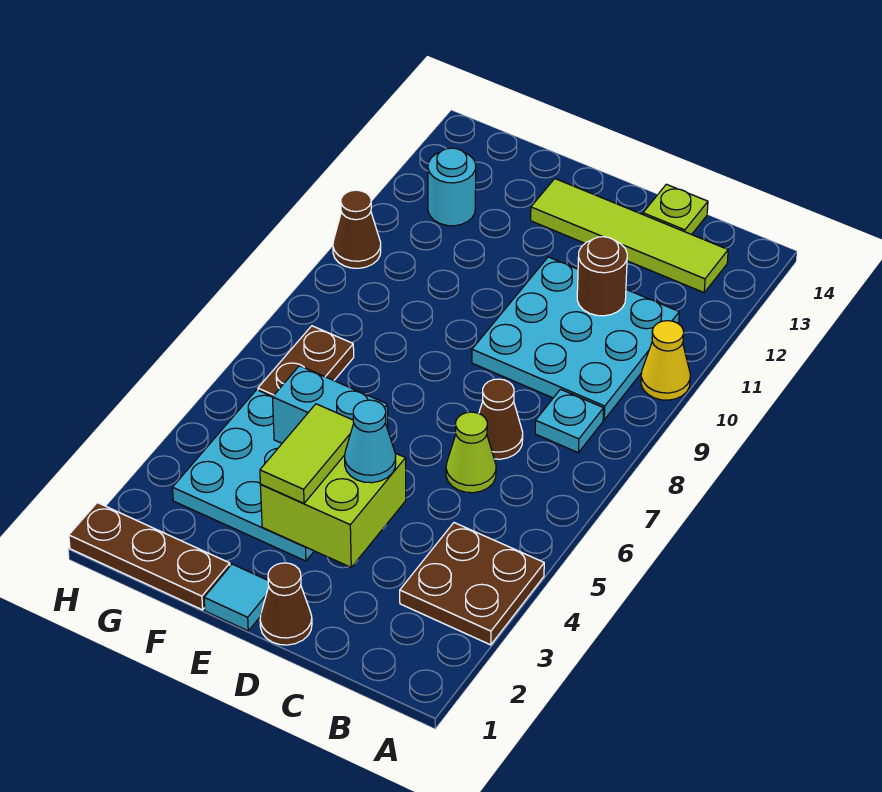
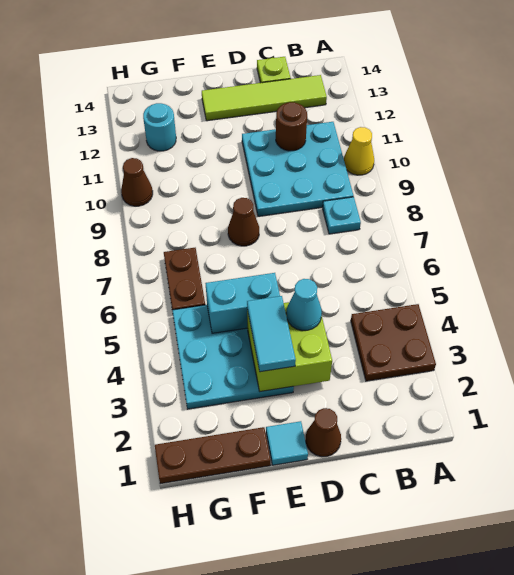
lime 1x1 cone [446,412,496,493] -> none
brown 1x1 cone [479,379,523,459] -> brown 1x1 cone moved to [228,198,259,246]
lime 1x2 tile [260,404,354,504] -> cyan 1x2 tile [247,296,296,372]

